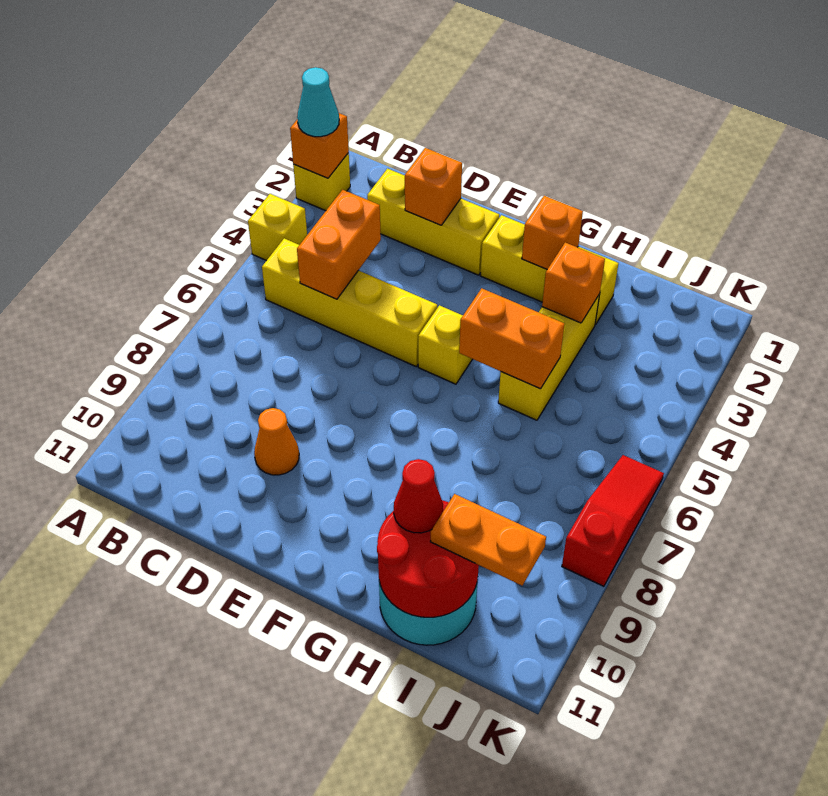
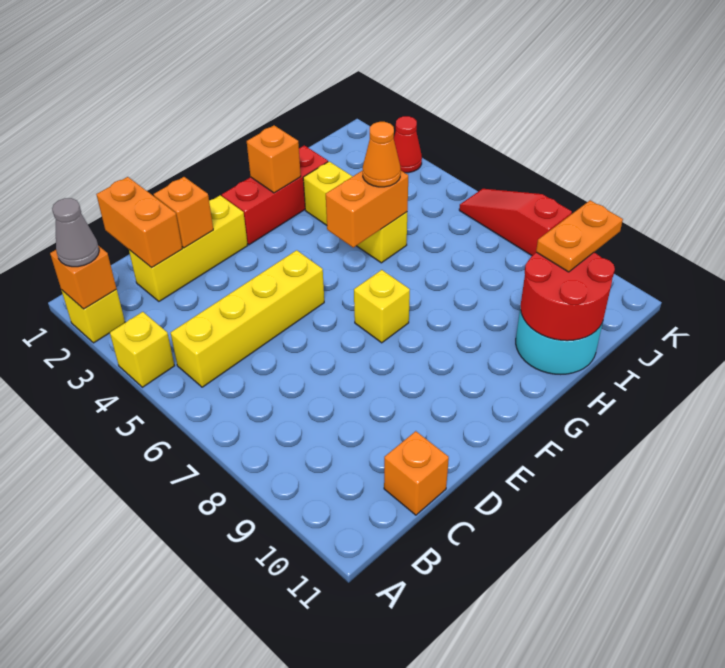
cyan 1x1 cone [297,67,339,137] -> grey 1x1 cone [52,198,99,267]
orange 1x2 brick [297,190,381,299] -> orange 1x2 brick moved to [96,177,182,268]
orange 1x1 cone [254,408,299,475] -> orange 1x1 cone moved to [363,122,401,187]
yellow 1x3 brick [480,215,619,325] -> red 1x3 brick [222,145,328,245]
yellow 1x1 brick [418,305,472,384] -> yellow 1x1 brick moved to [354,270,410,343]
orange 1x1 brick [542,243,605,323] -> orange 1x1 brick moved to [384,431,449,515]
red 1x1 cone [394,459,443,533] -> red 1x1 cone moved to [394,116,422,173]

